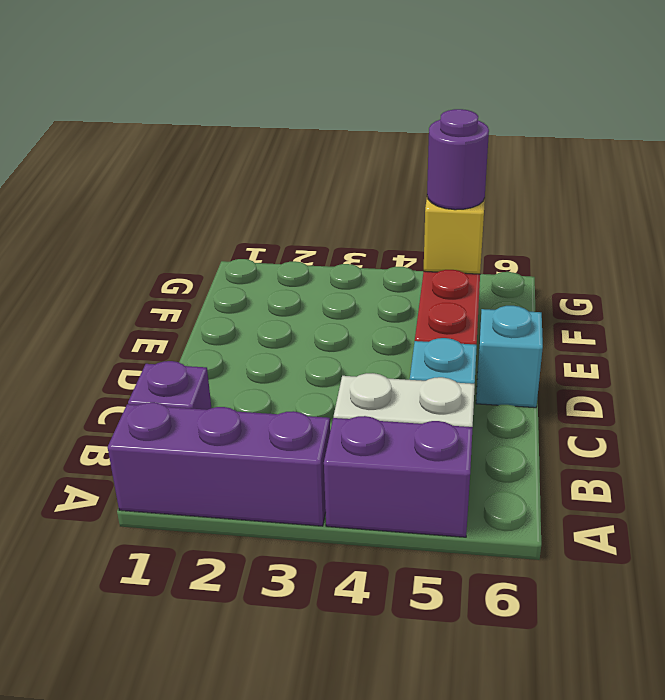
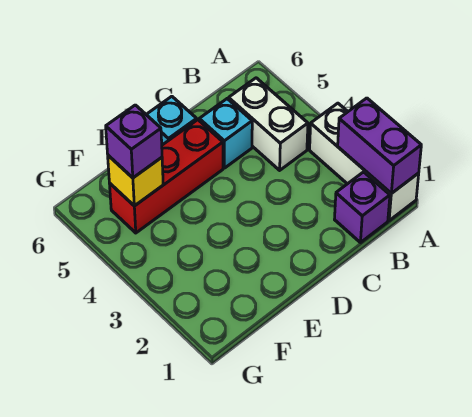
purple 1x3 brick [108,402,330,526] -> white 1x3 brick [310,103,419,220]
purple 1x2 brick [324,416,473,537] -> purple 1x2 brick moved to [338,98,421,193]
purple 1x1 round brick [427,109,489,210] -> purple 1x1 brick [106,105,162,178]

